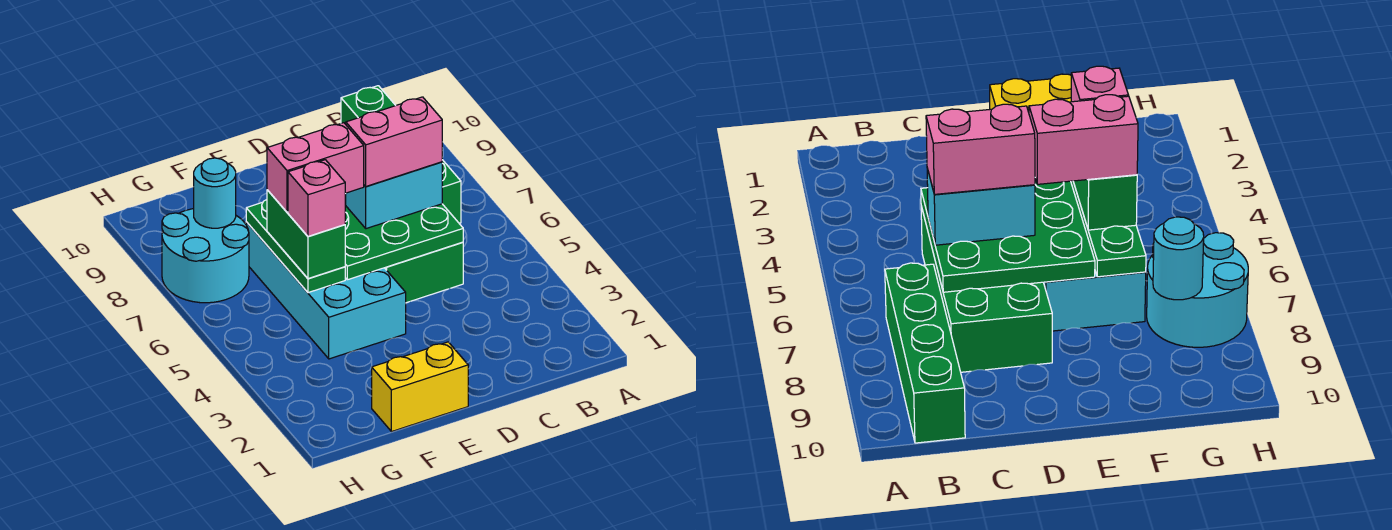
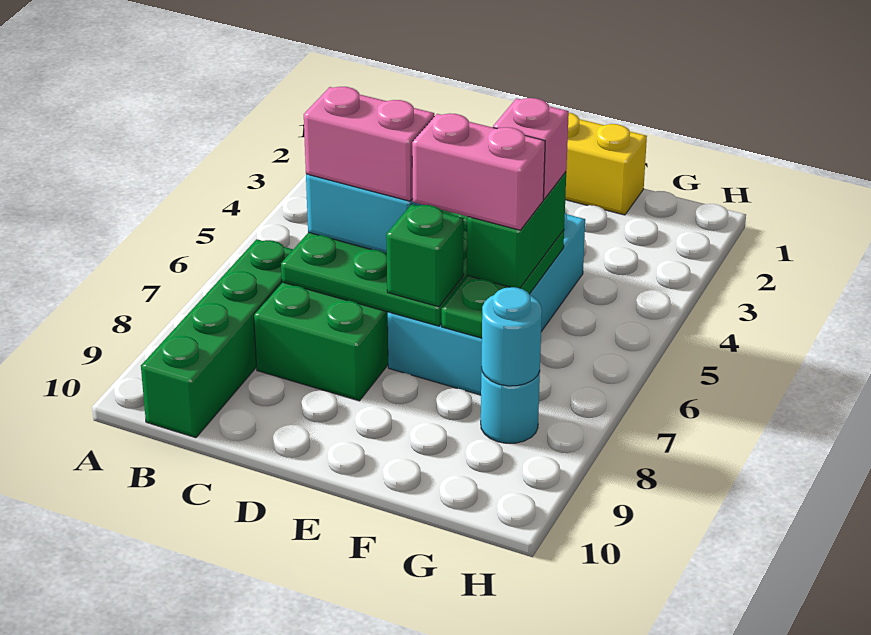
none -> green 1x1 brick [386,204,464,307]
cyan 2x2 round brick [162,209,249,303] -> cyan 1x1 round brick [481,367,540,443]

